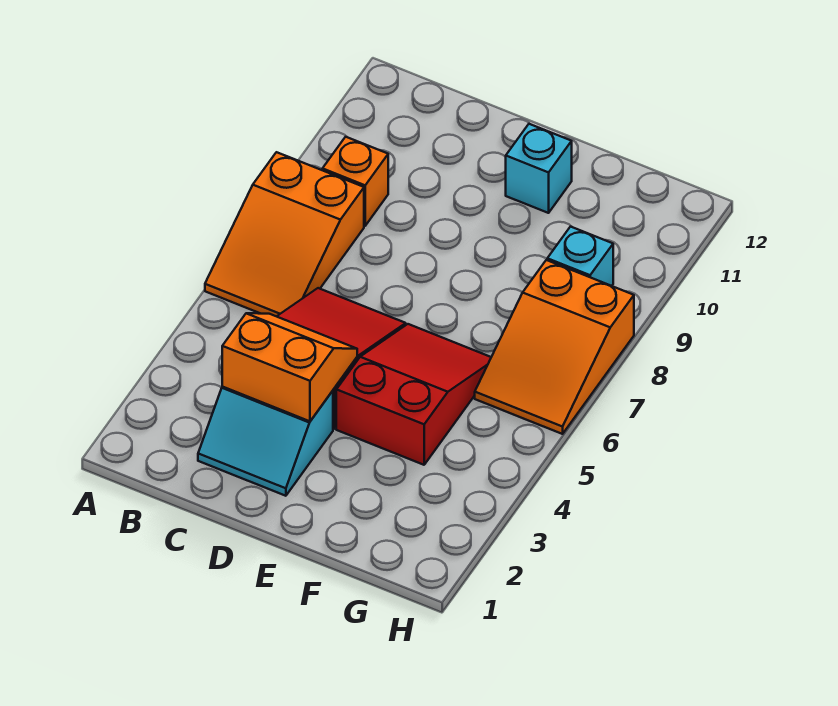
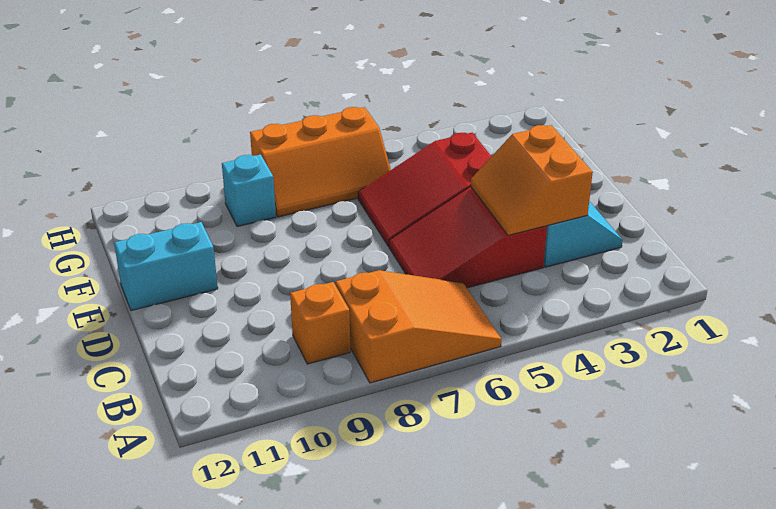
cyan 1x1 brick [506,124,572,213] -> cyan 1x2 brick [114,222,218,311]
orange 2x3 slope [475,260,634,434] -> orange 2x3 slope turned to [250,107,391,217]

